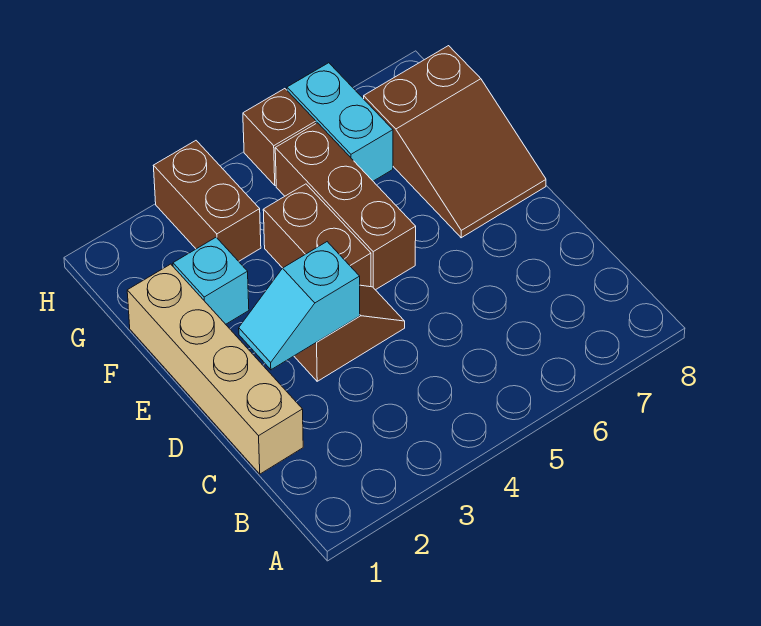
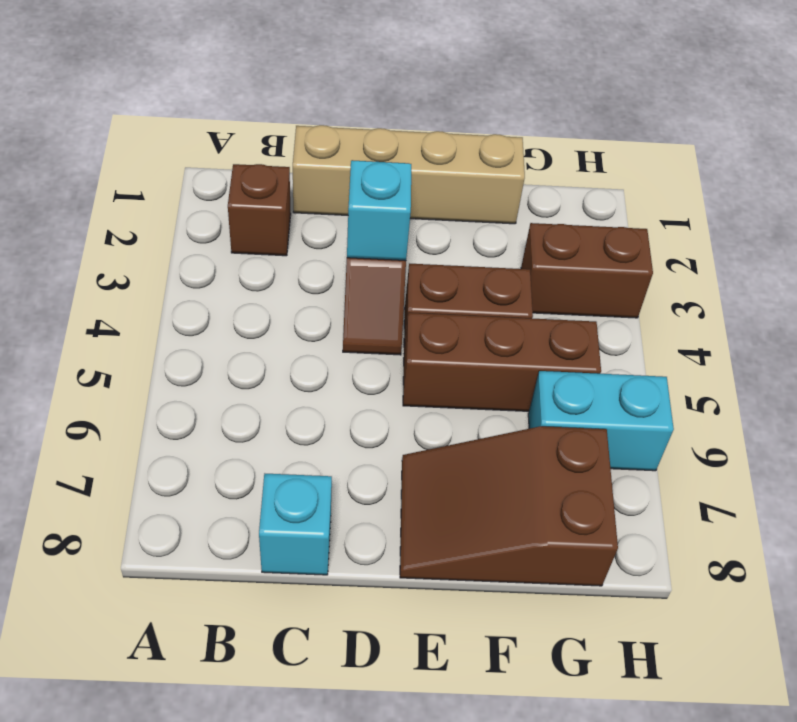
cyan 1x1 brick [173,237,249,324] -> cyan 1x1 brick moved to [259,474,332,575]
brown 1x1 brick [243,89,316,185] -> brown 1x1 brick moved to [228,164,291,256]

